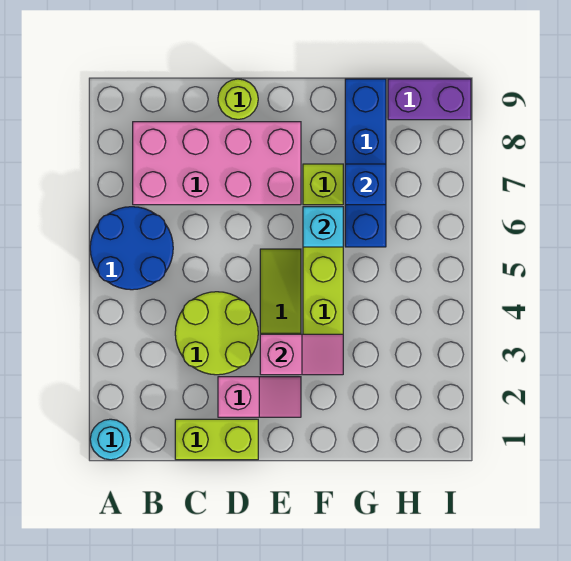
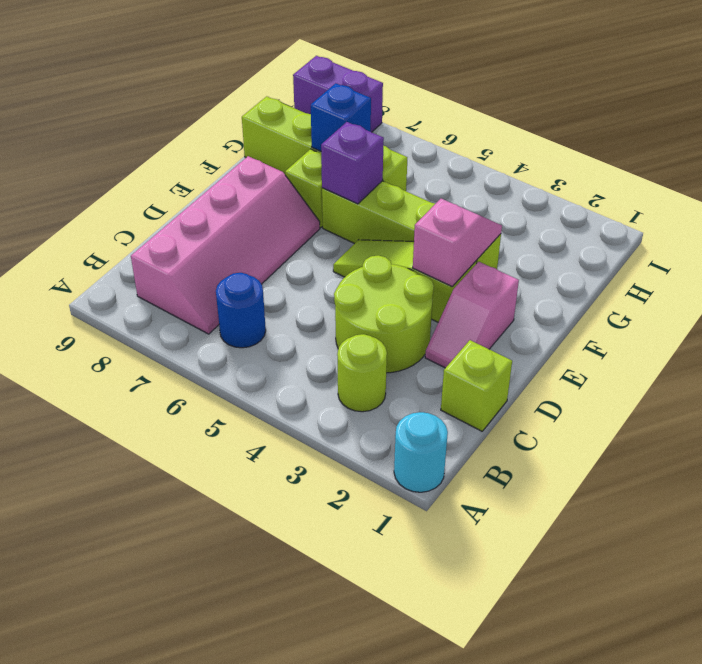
blue 2x2 round brick [90,207,173,290] -> blue 1x1 round brick [216,273,266,348]
pink 2x4 brick [133,122,301,205] -> pink 2x4 slope [131,156,320,334]
lime 1x2 brick [175,419,258,460] -> lime 1x1 brick [441,340,512,431]
pink 1x2 slope [218,377,301,417] -> pink 1x2 slope turned to [425,262,519,368]
lime 1x1 round brick [218,79,258,119] -> lime 1x1 round brick moved to [337,334,387,412]
cyan 1x1 brick [303,207,343,247] -> purple 1x1 brick [321,122,384,204]
blue 1x4 brick [345,79,386,247] -> lime 1x4 brick [242,96,407,191]
purple 1x2 brick [388,79,471,120] -> purple 1x2 brick turned to [293,56,383,132]

